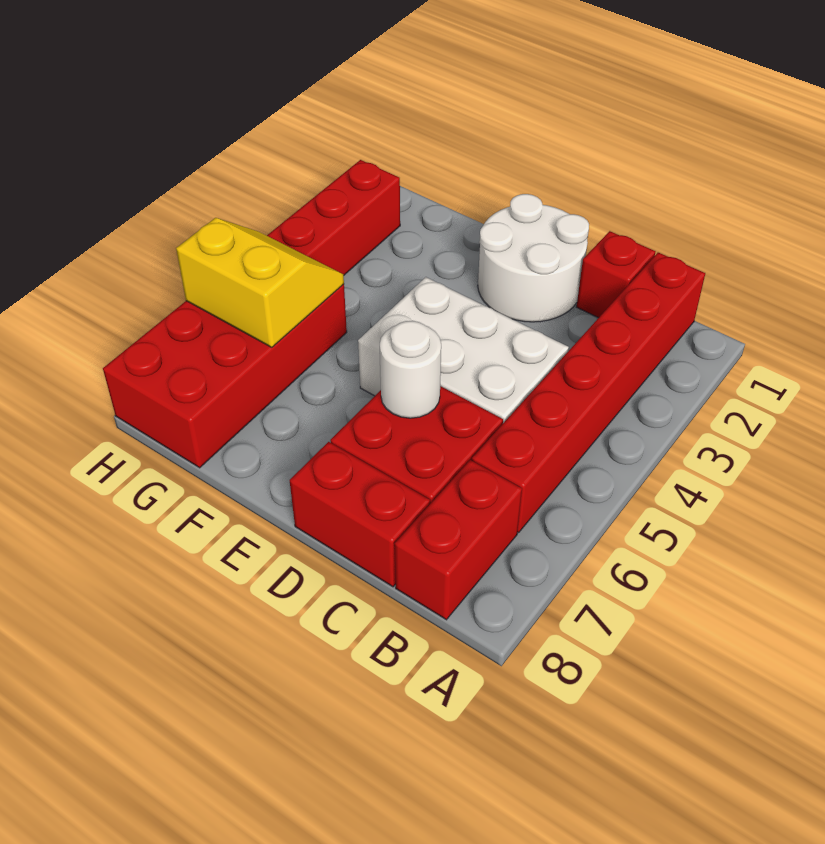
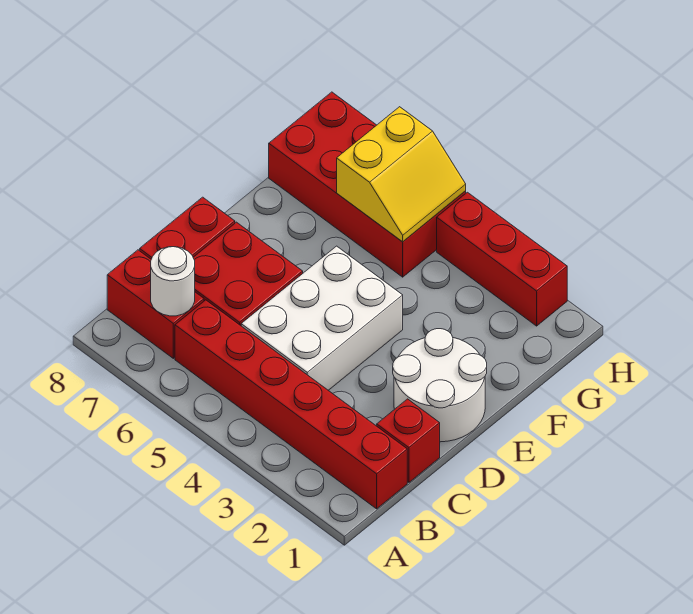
white 1x1 round brick [380,321,441,418] -> white 1x1 round brick moved to [151,247,195,316]

